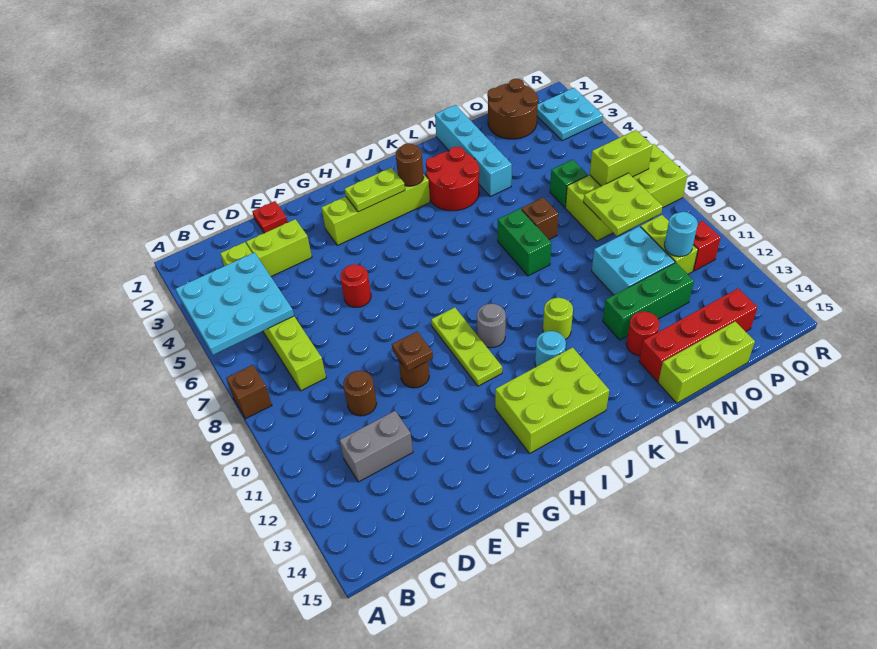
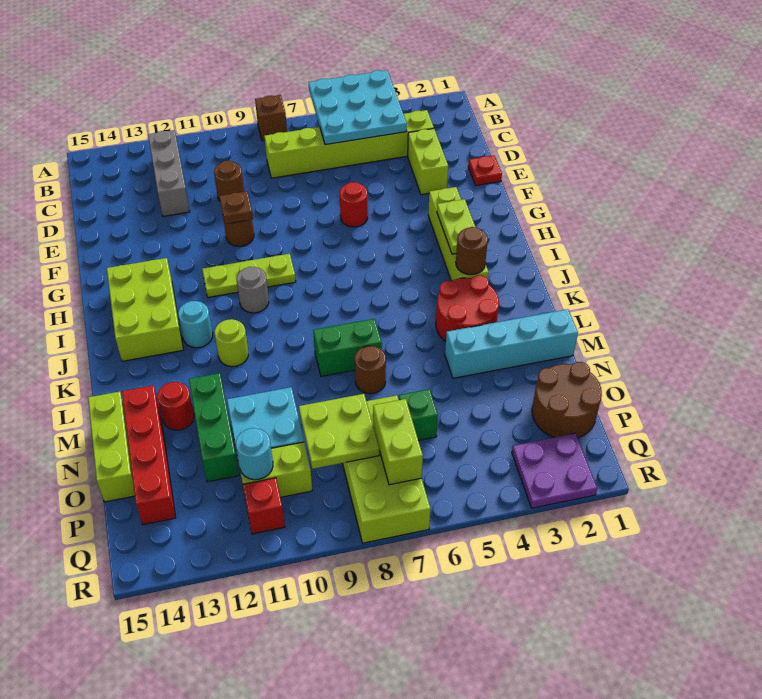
grey 1x2 brick [340,411,413,482] -> grey 1x3 brick [148,130,190,216]
brown 1x1 brick [521,197,559,240] -> brown 1x1 round brick [355,346,386,394]
cyan 2x2 plate [537,88,603,141] -> purple 2x2 plate [512,433,597,508]

